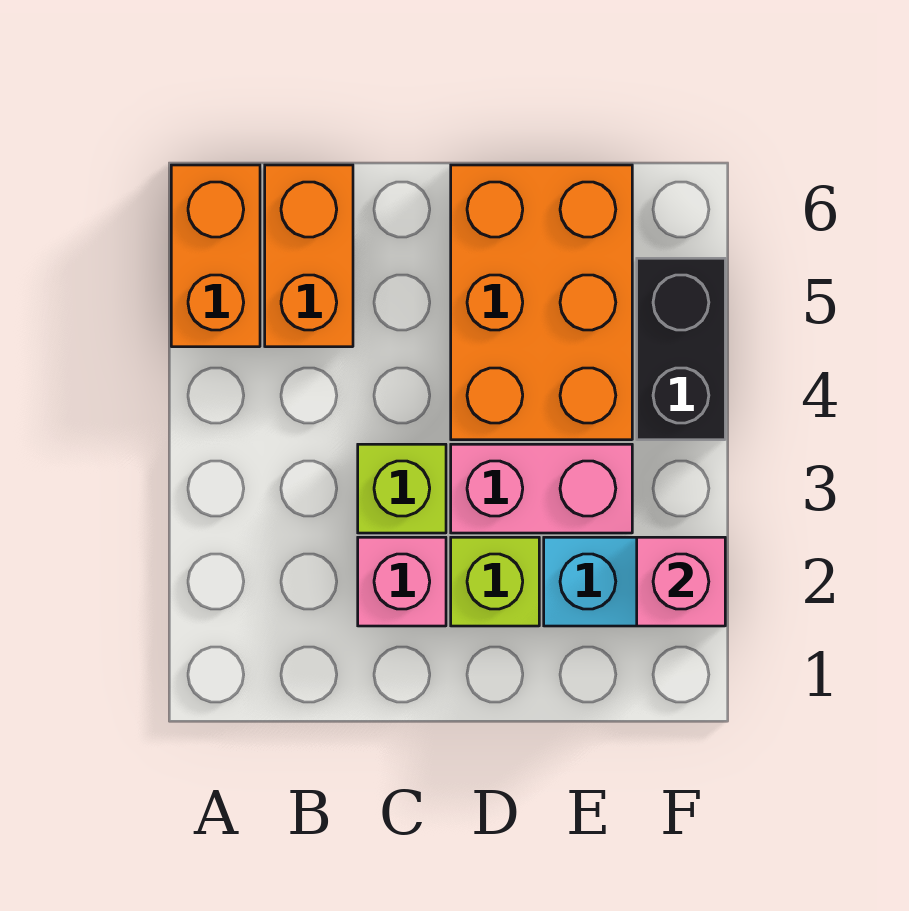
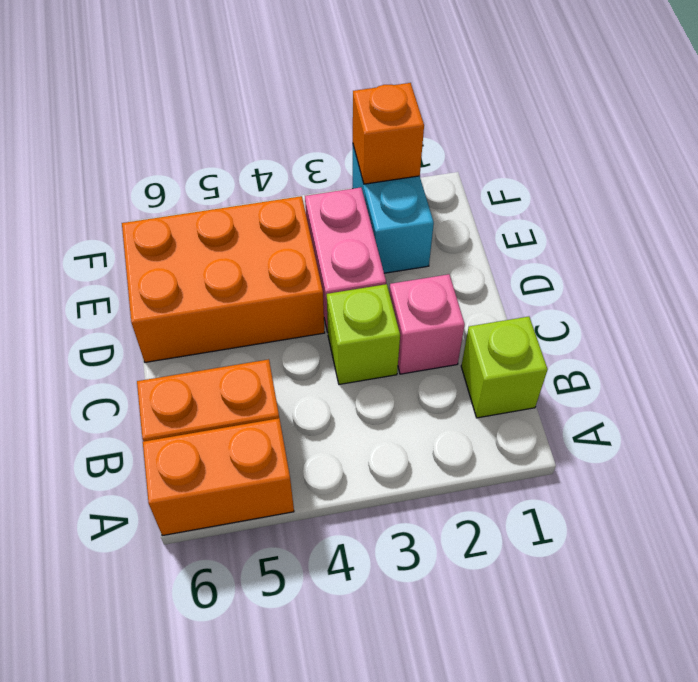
lime 1x1 brick [451,537,539,626] -> lime 1x1 brick moved to [461,317,548,418]
pink 1x1 brick [637,537,725,626] -> orange 1x1 brick [353,83,424,184]
black 1x2 brick [637,258,725,440] -> none

